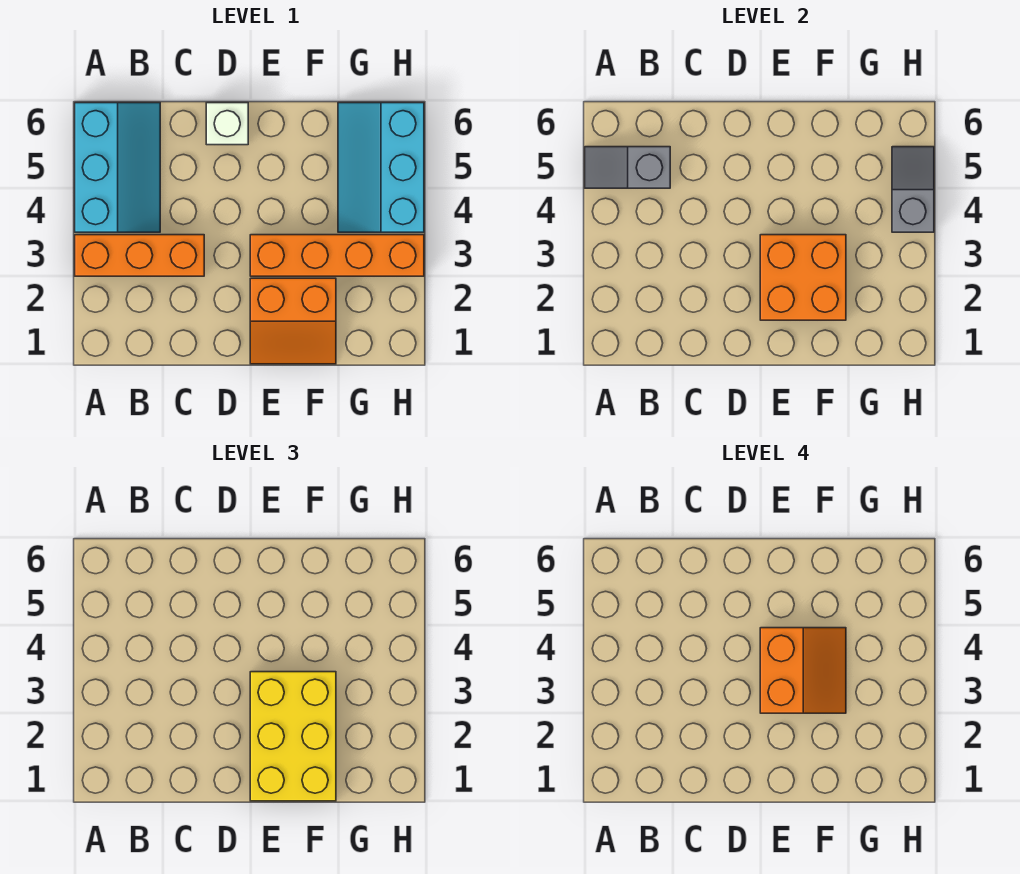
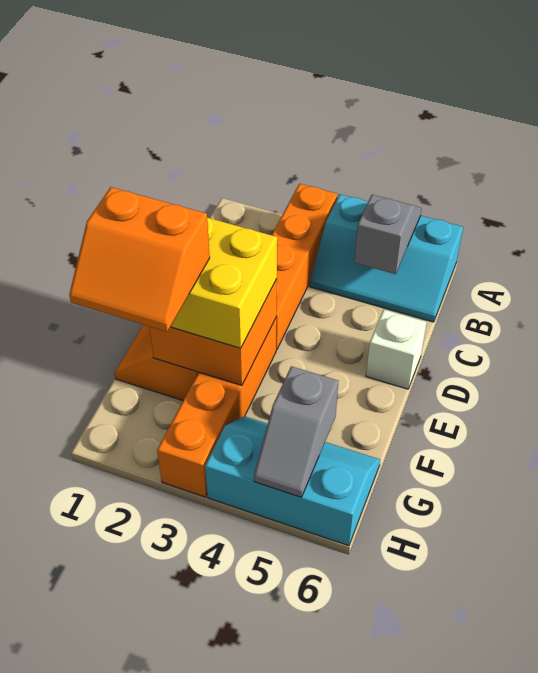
orange 1x3 brick [75,235,204,276] -> orange 1x4 brick [272,184,338,350]
orange 2x2 slope [760,628,846,713] -> orange 2x2 slope moved to [69,187,210,332]
grey 1x2 slope [892,147,934,232] -> grey 1x2 slope turned to [254,366,338,497]

